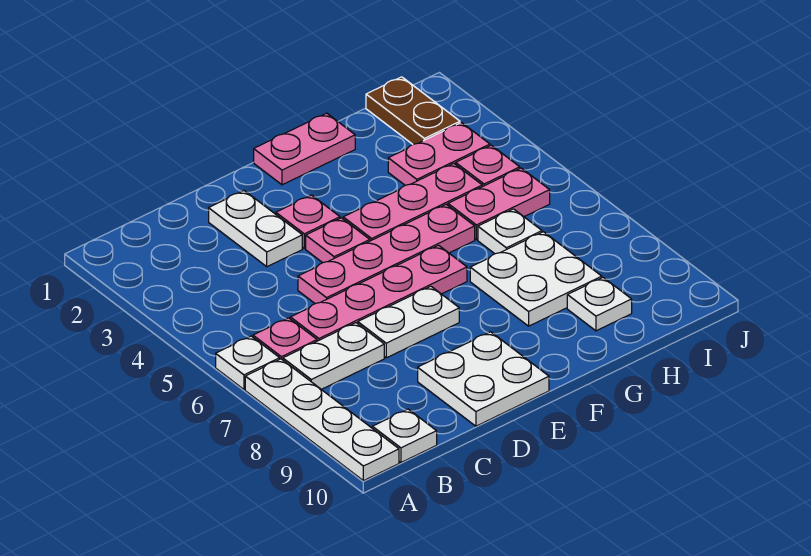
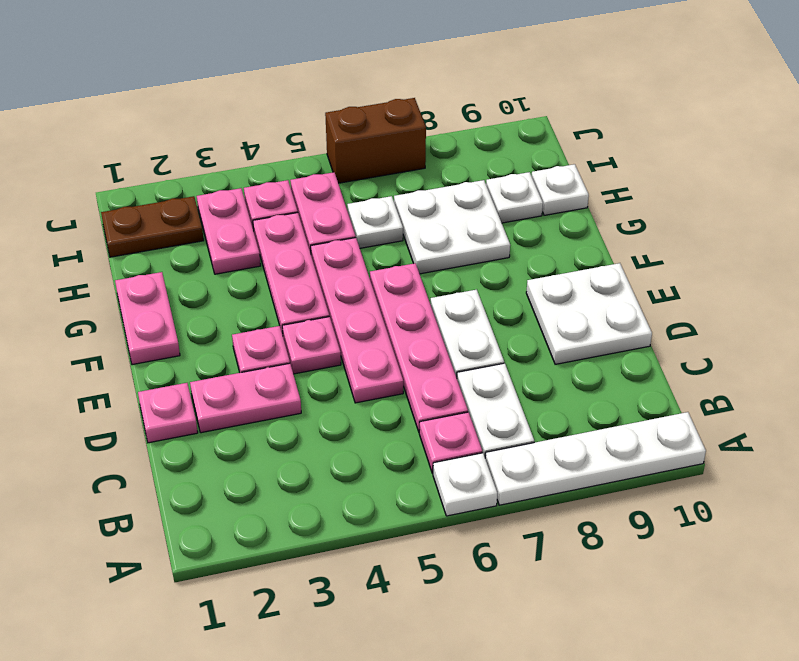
white 1x1 plate [372,409,437,462] -> white 1x1 plate moved to [532,164,589,215]
none -> pink 1x1 plate [138,383,198,443]
white 1x2 plate [209,191,302,267] -> pink 1x2 plate [190,363,301,433]
none -> brown 1x2 brick [325,98,426,183]

